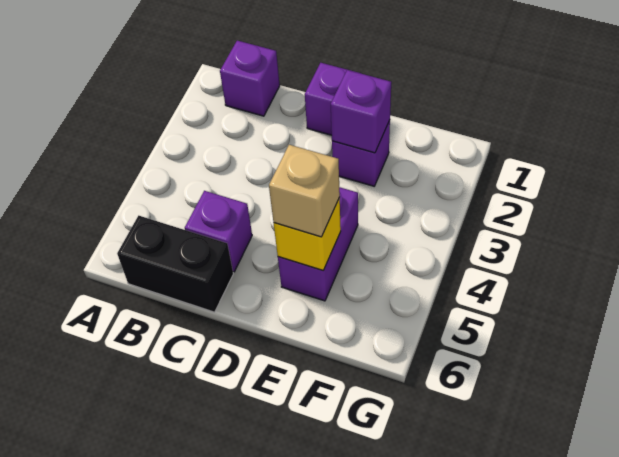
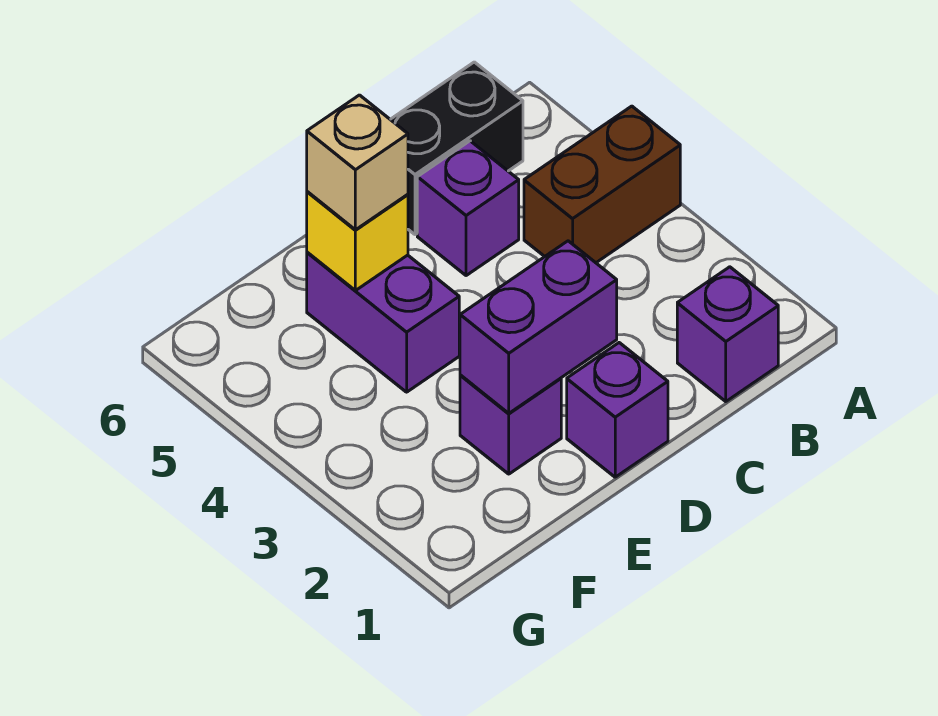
none -> brown 1x2 brick [524,106,680,263]
purple 1x1 brick [331,70,391,153] -> purple 1x2 brick [460,241,617,413]

